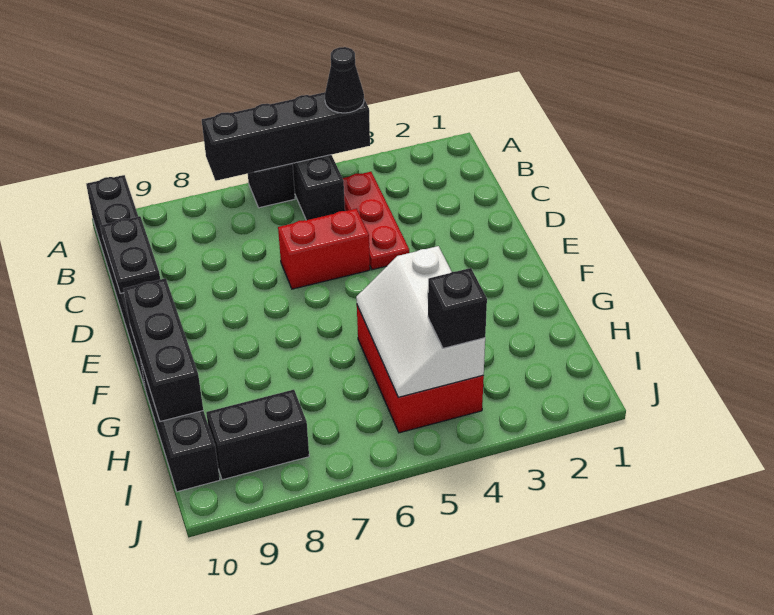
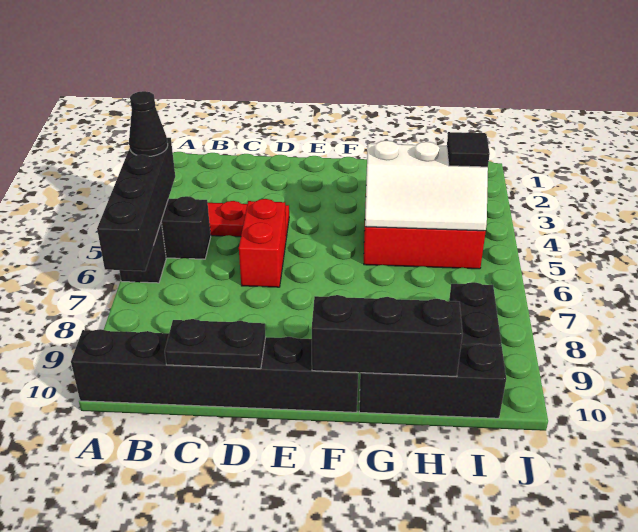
black 1x1 brick [428,268,487,348] -> black 1x1 tile [447,132,490,167]

